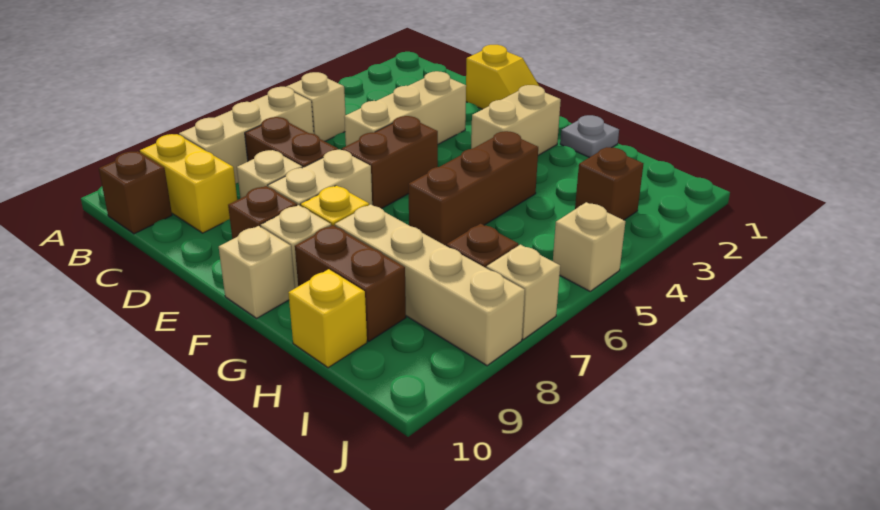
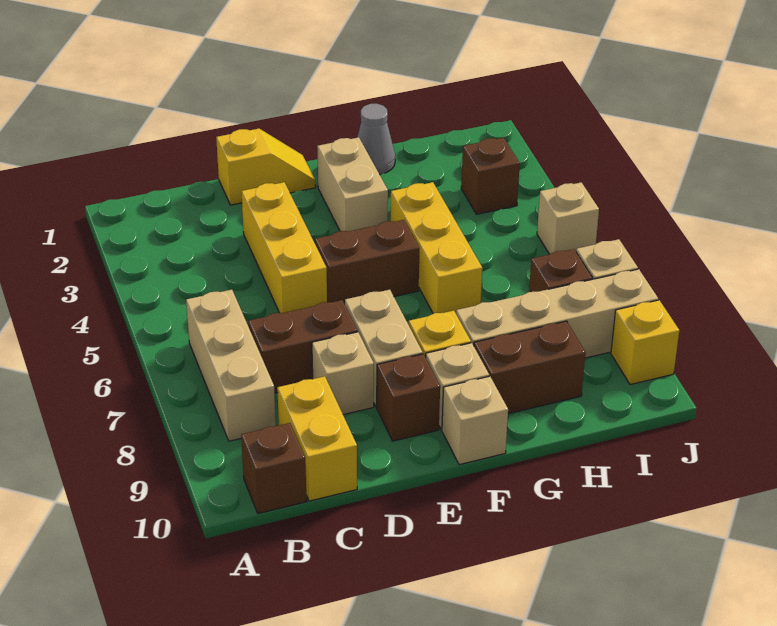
tan 1x1 brick [286,72,346,141] -> none
yellow 1x2 brick [140,134,237,233] -> yellow 1x2 brick turned to [277,376,357,501]
tan 1x3 brick [344,71,466,146] -> yellow 1x3 brick [241,182,327,313]
brown 1x2 brick [342,116,438,209] -> brown 1x2 brick turned to [315,220,420,304]
grey 1x1 plate [560,115,619,158] -> grey 1x1 cone [357,104,395,175]
brown 1x3 brick [408,131,538,246] -> yellow 1x3 brick [391,182,482,314]
yellow 1x1 brick [288,269,367,368] -> yellow 1x1 brick moved to [611,300,679,385]

